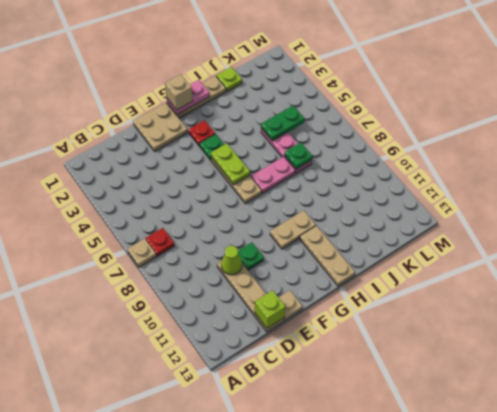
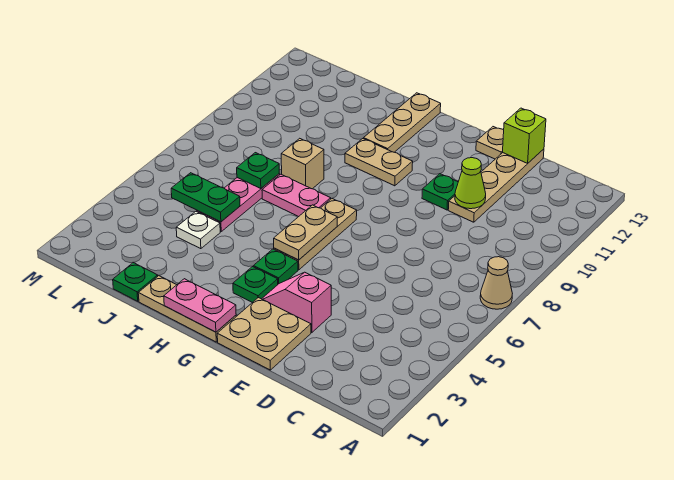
tan 1x1 plate [128,239,156,267] -> tan 1x1 cone [480,257,512,309]
red 1x1 plate [146,228,174,256] -> none
none -> pink 1x2 slope [262,272,331,332]
tan 1x1 brick [165,74,193,110] -> tan 1x1 brick moved to [281,138,324,189]
red 1x1 plate [189,120,215,146] -> green 1x1 plate [233,266,278,303]
lime 1x2 plate [211,143,250,185] -> tan 1x2 plate [274,205,337,260]
lime 1x1 plate [216,67,242,92] -> green 1x1 plate [113,263,158,301]
none -> white 1x1 plate [176,211,220,249]

